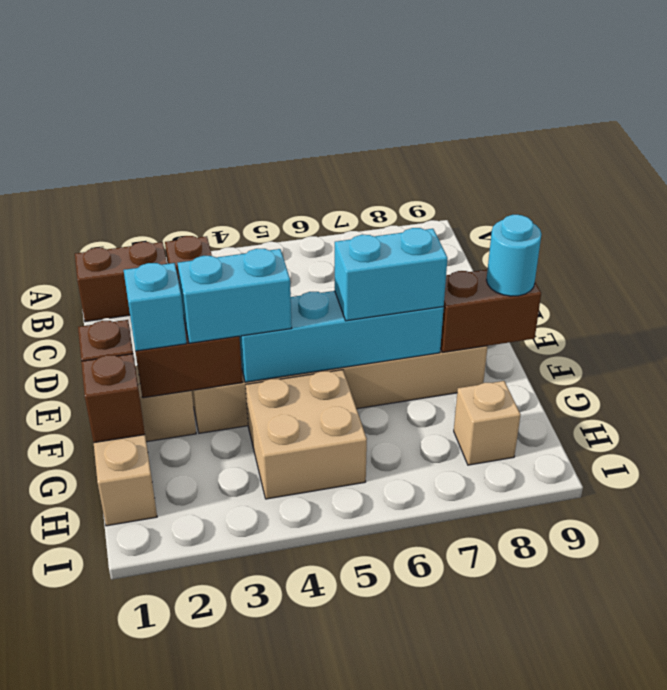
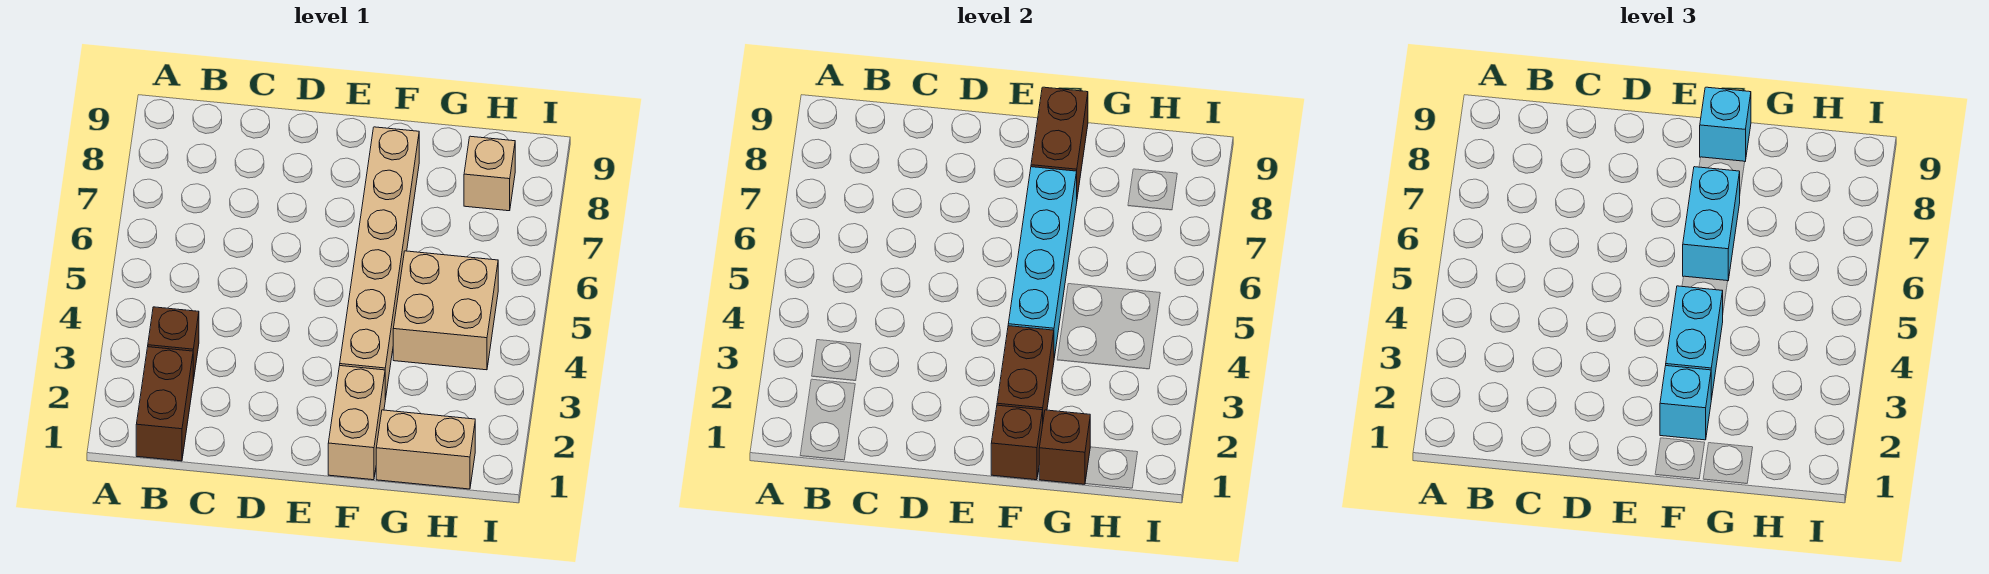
cyan 1x1 round brick [486,215,541,296] -> cyan 1x1 brick [1700,87,1751,161]

